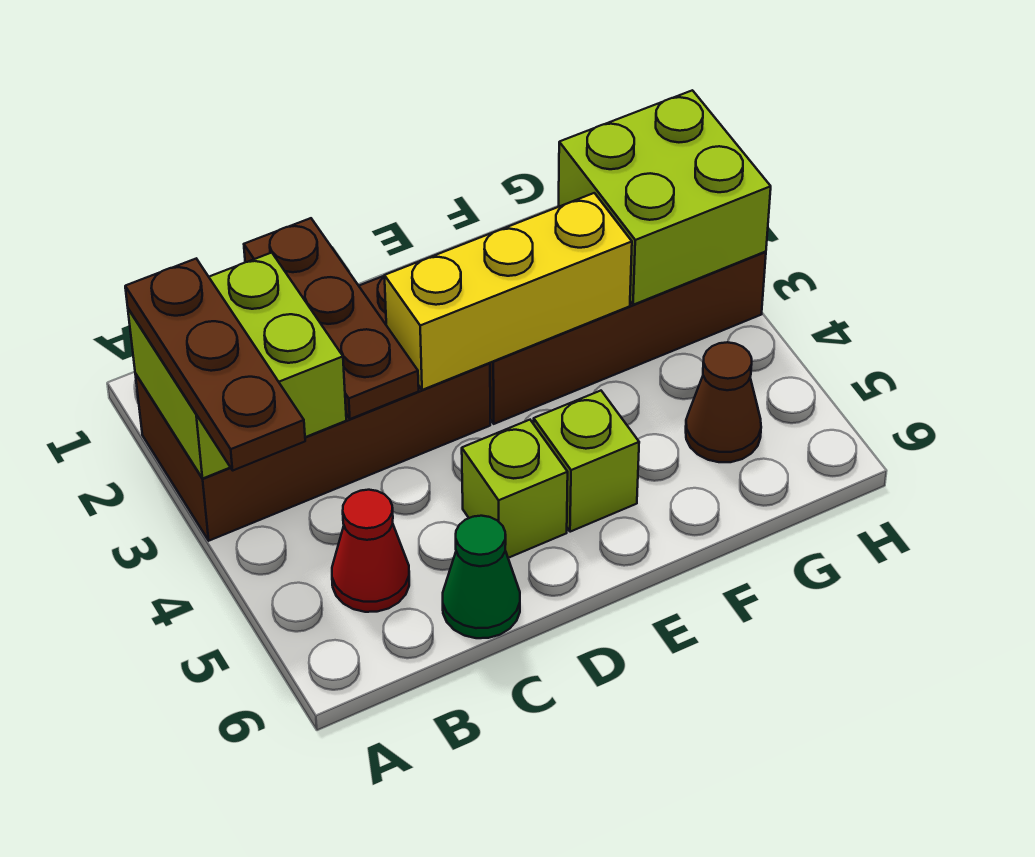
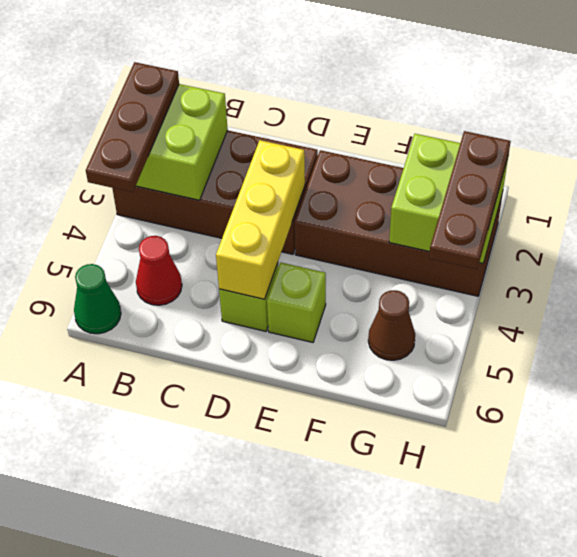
brown 1x3 plate [244,218,419,419] -> brown 1x3 plate moved to [429,131,511,269]
green 1x1 cone [443,516,520,638] -> green 1x1 cone moved to [74,264,121,334]
yellow 1x3 brick [384,193,632,390] -> yellow 1x3 brick turned to [216,140,305,299]

